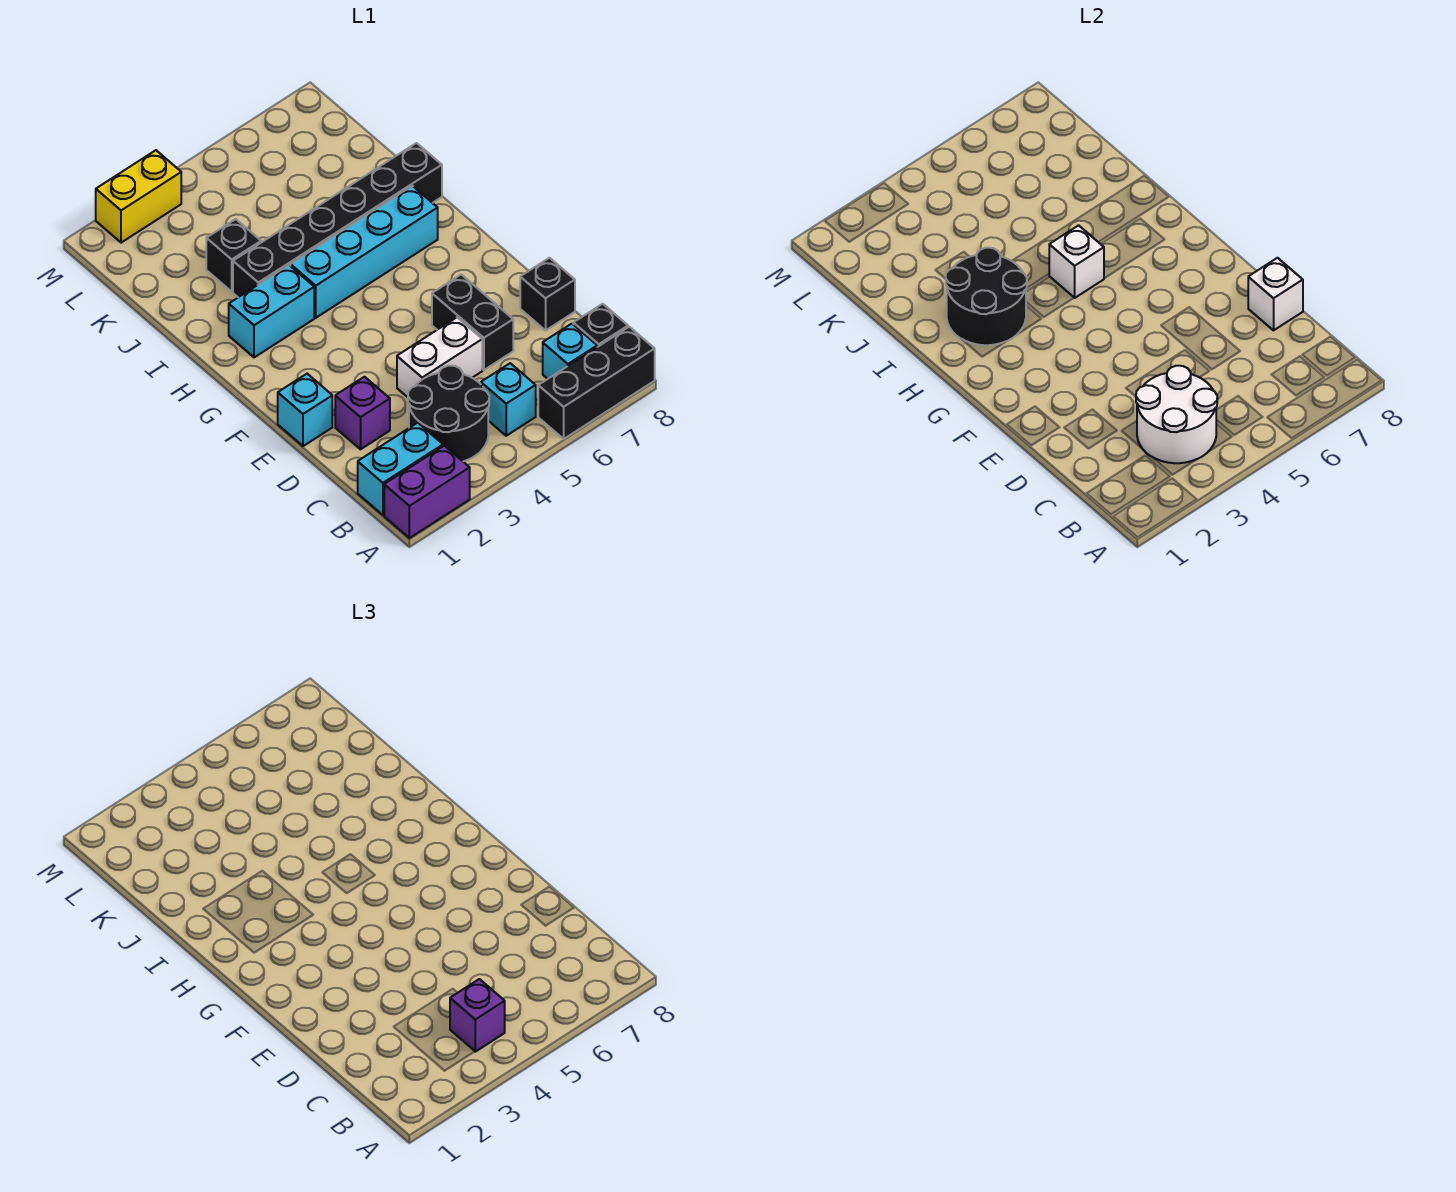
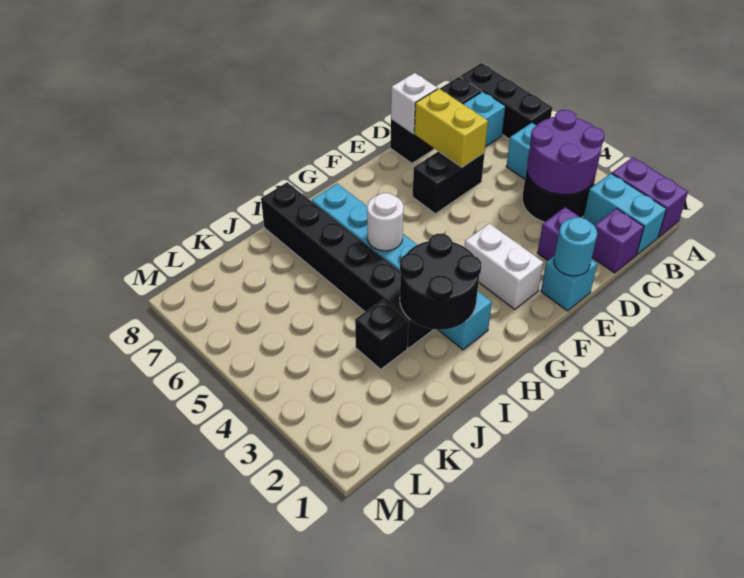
white 2x2 round brick [1136,366,1217,463] -> purple 2x2 round brick [527,110,605,195]
purple 1x1 brick [450,979,505,1052] -> purple 1x1 brick moved to [592,208,644,273]
white 1x2 brick [397,317,482,397] -> white 1x2 brick moved to [465,223,543,309]
none -> cyan 1x1 round brick [554,217,597,276]
white 1x1 brick [1049,225,1104,298] -> white 1x1 round brick [367,193,404,251]
yellow 1x2 brick [96,150,181,243] -> yellow 1x2 brick moved to [414,89,488,167]

